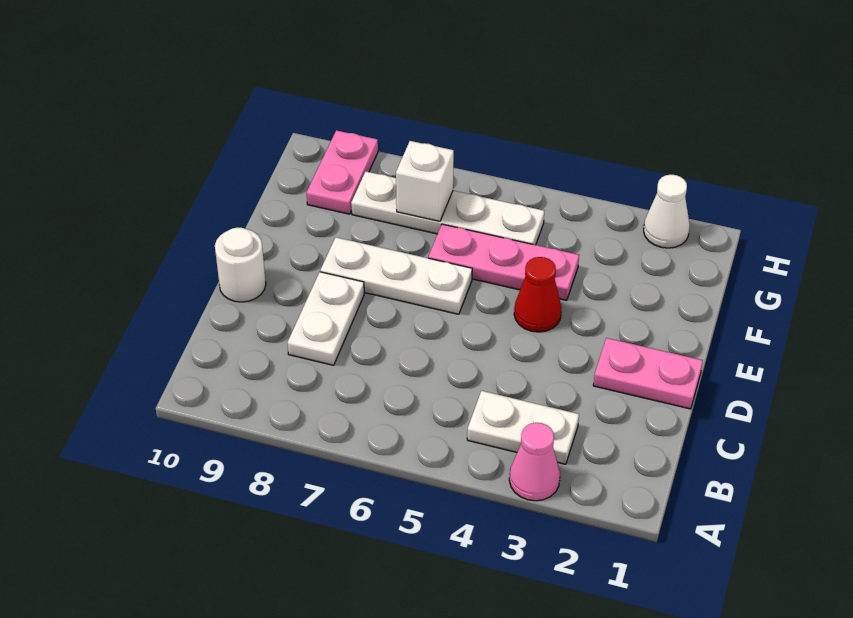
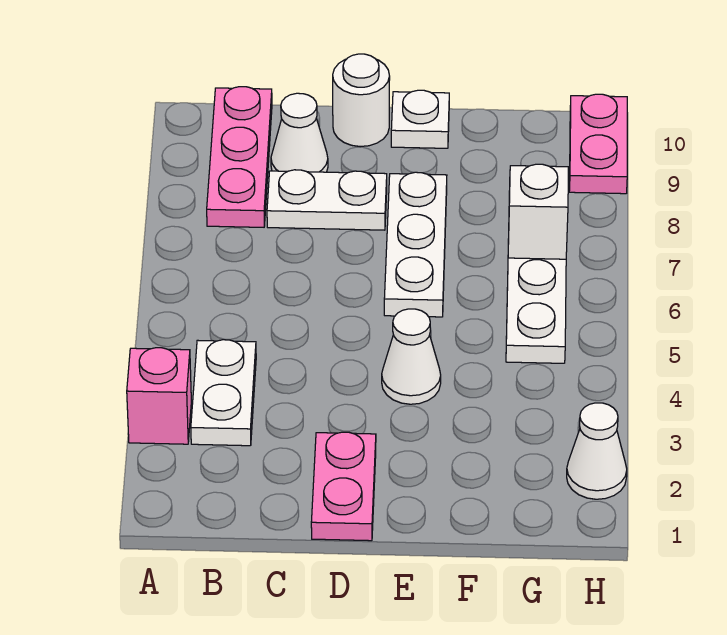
pink 1x1 cone [509,423,560,501] -> pink 1x1 brick [127,348,191,444]
none -> white 1x1 cone [271,93,328,172]
red 1x1 cone [514,257,562,332] -> white 1x1 cone [382,309,441,404]
none -> white 1x1 plate [391,90,449,148]
pink 1x3 plate [428,224,579,300] -> pink 1x3 plate moved to [207,87,272,227]
pink 1x2 plate [307,130,378,214] -> pink 1x2 plate turned to [569,94,627,194]

